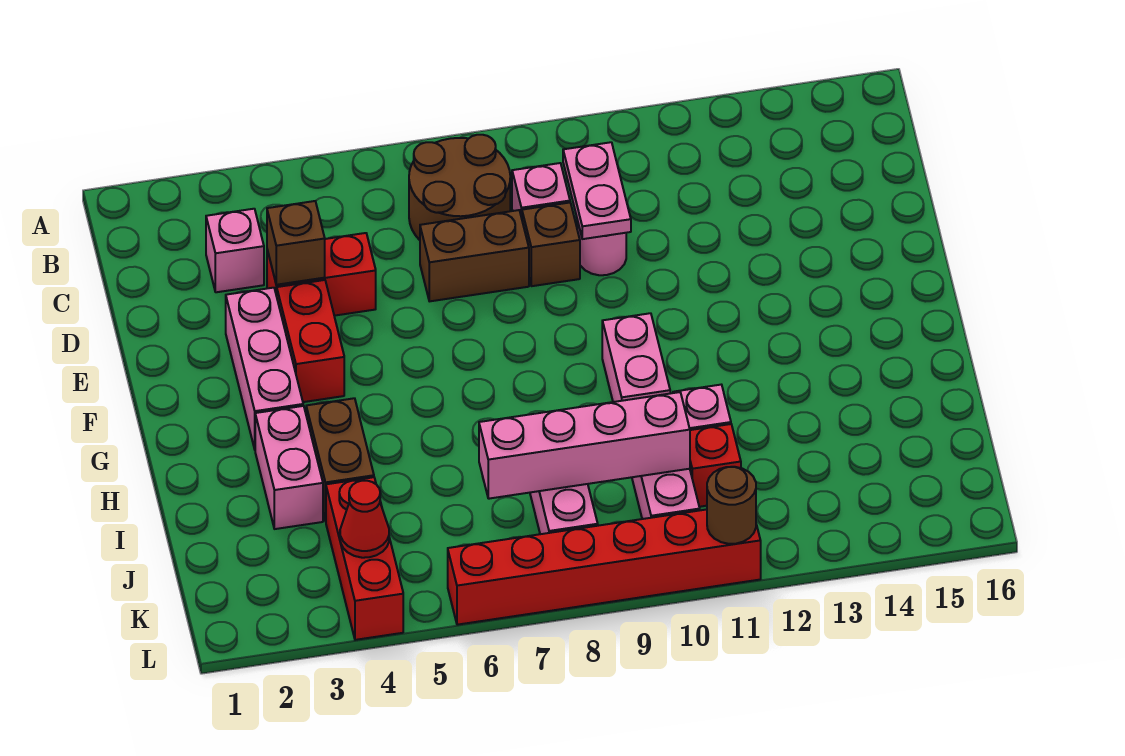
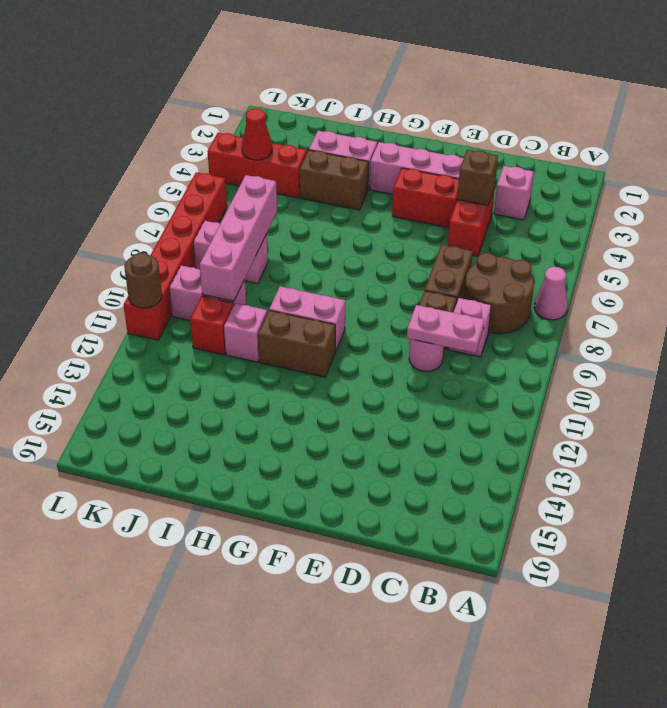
none -> pink 1x1 cone [534,267,568,320]
none -> brown 1x2 brick [258,310,335,377]

